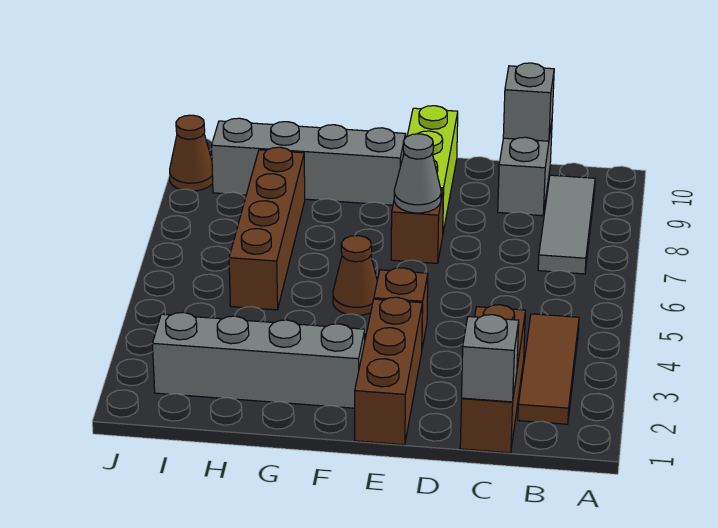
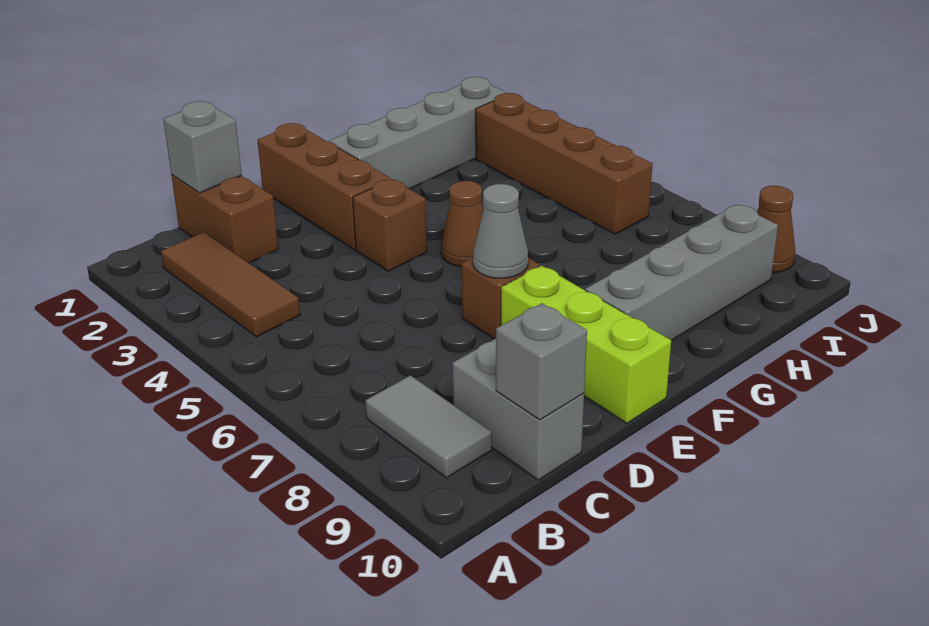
grey 1x3 tile [538,175,595,274] -> grey 1x2 tile [365,375,492,478]
brown 1x3 brick [460,305,525,453] -> brown 1x2 brick [171,175,278,263]
brown 1x4 brick [229,147,305,310] -> brown 1x4 brick moved to [476,93,652,234]

